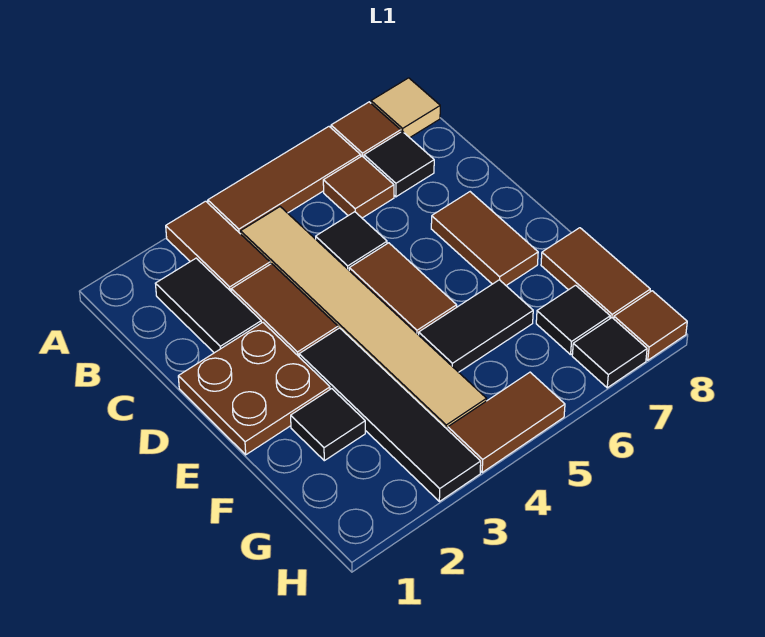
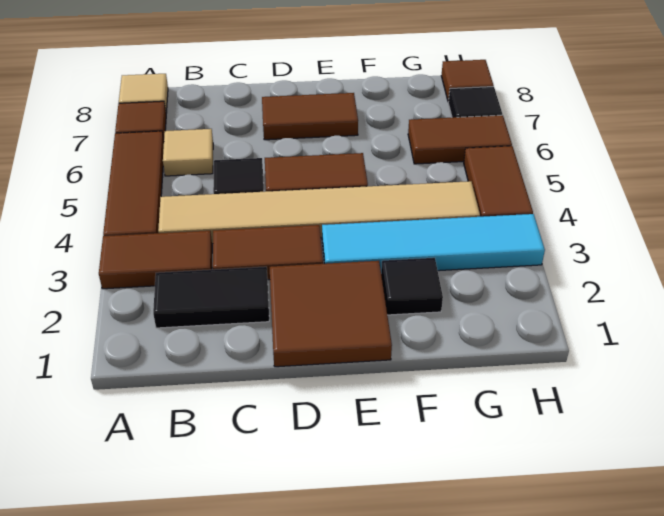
brown 1x1 tile [323,156,394,218] -> tan 1x1 tile [163,129,213,176]
black 1x1 tile [364,131,434,197] -> none
brown 2x2 plate [178,322,330,455] -> brown 2x2 tile [270,261,392,367]
black 1x4 tile [299,328,481,501] -> cyan 1x4 tile [322,214,545,271]
black 1x2 tile [419,280,533,372] -> none
brown 1x2 tile [541,228,650,319] -> brown 1x2 tile moved to [408,115,512,164]
black 1x1 tile [536,285,610,355] -> none

